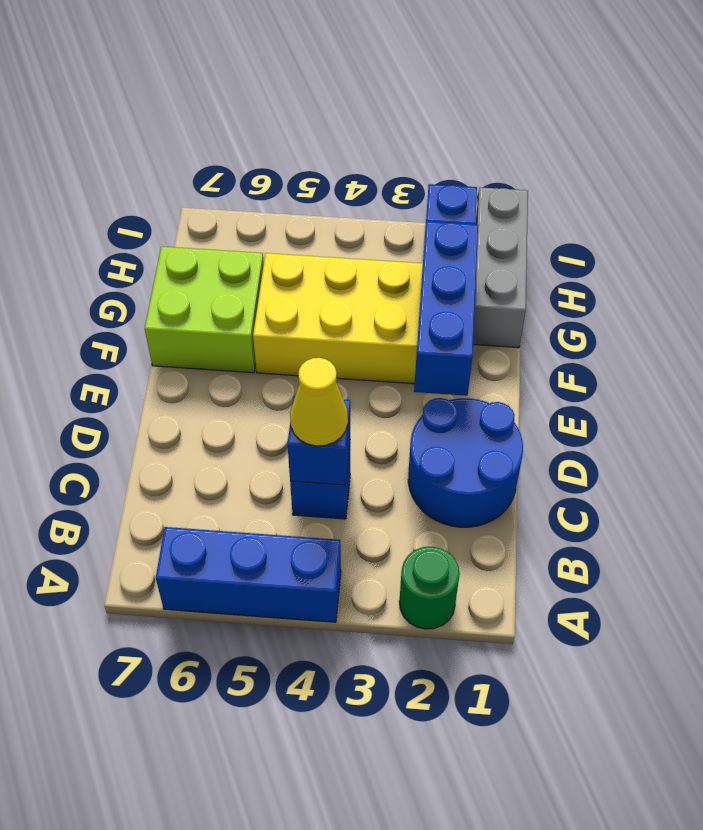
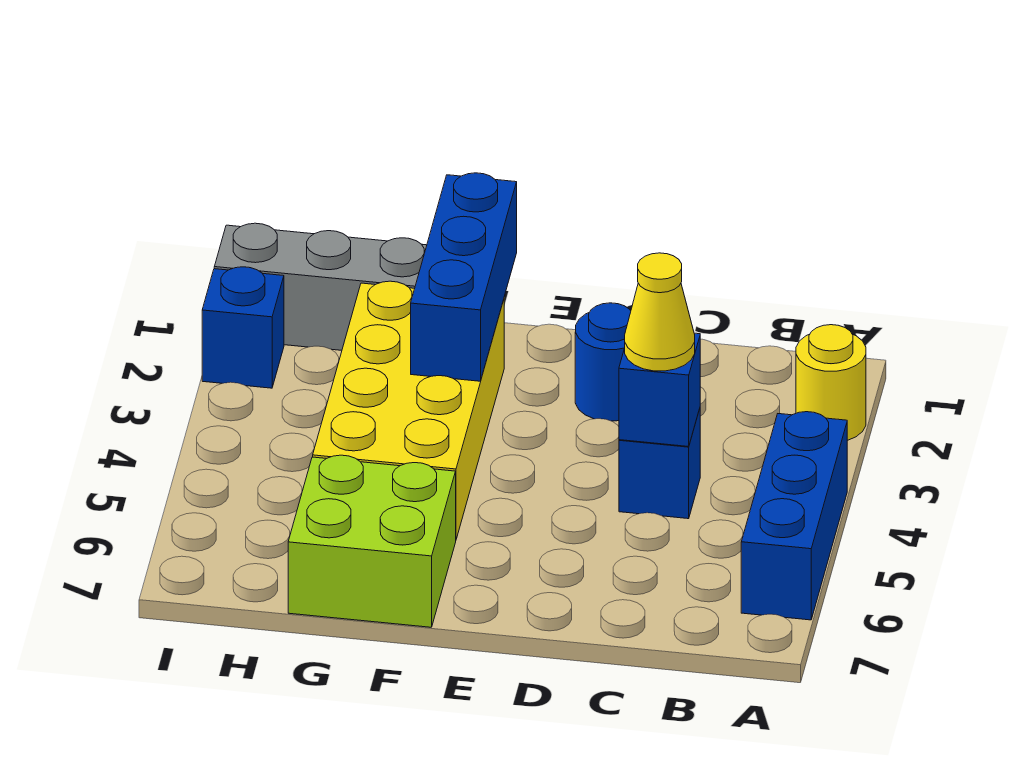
green 1x1 round brick [399,547,460,629] -> yellow 1x1 round brick [796,325,866,441]
blue 2x2 round brick [408,398,523,527] -> blue 1x1 round brick [575,303,631,421]
blue 1x3 brick [414,221,478,396] -> blue 1x3 brick turned to [411,173,517,381]

